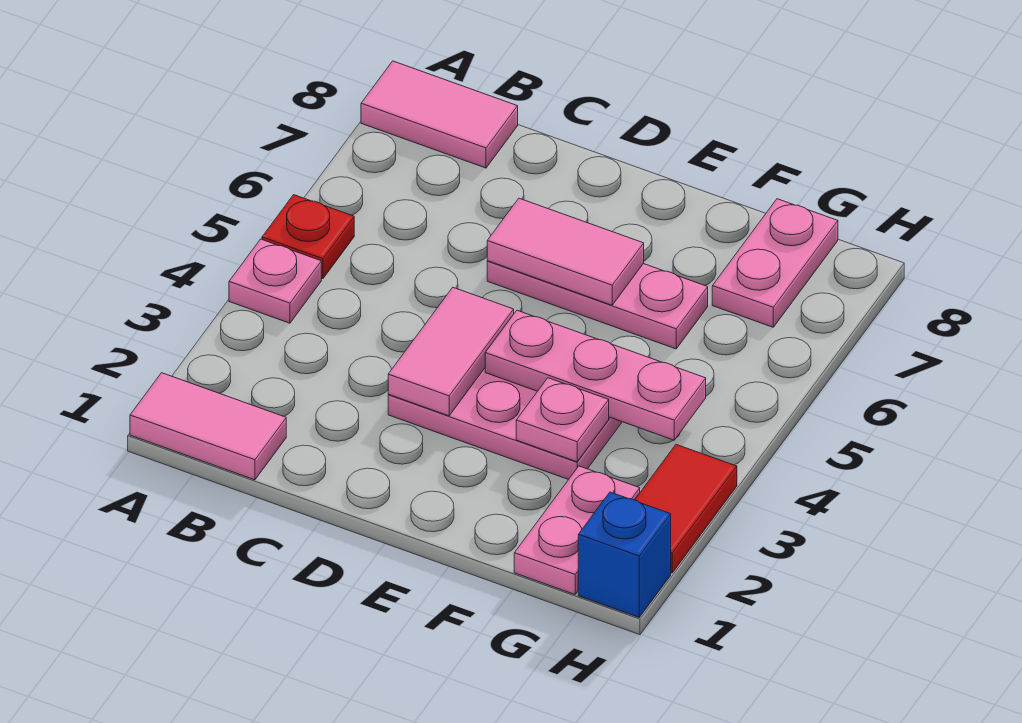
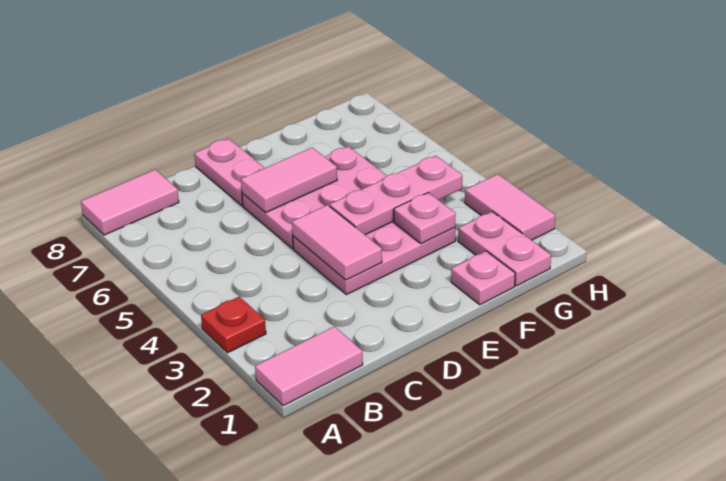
pink 1x1 plate [229,239,321,323] -> pink 1x1 plate moved to [451,251,515,305]
red 1x1 plate [262,195,354,279] -> red 1x1 plate moved to [201,296,266,353]
pink 1x3 plate [487,261,708,349] -> pink 2x3 plate [242,146,387,249]
pink 1x2 plate [712,199,838,327] -> pink 1x2 plate moved to [194,139,264,206]
blue 1x1 brick [578,492,671,617] -> none
red 1x2 tile [635,445,737,573] -> pink 1x2 tile [465,174,555,240]

